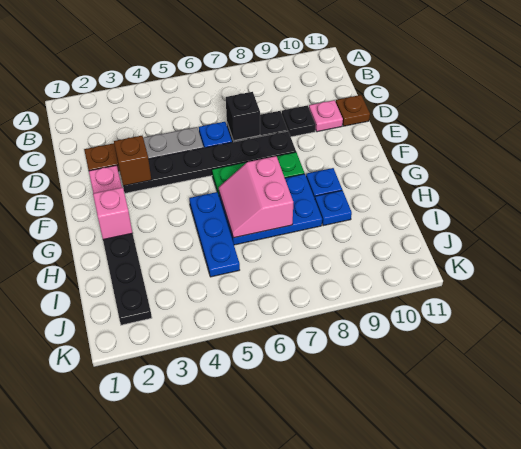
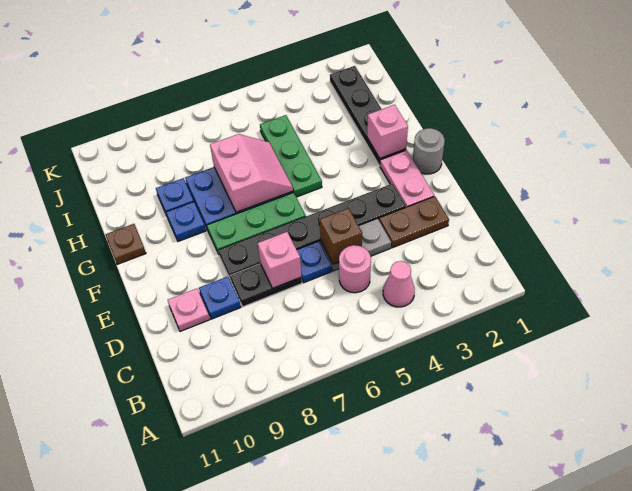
none -> pink 1x1 cone [383,261,415,307]
none -> pink 1x1 round brick [339,245,371,293]
black 1x1 brick [226,92,260,141] -> pink 1x1 brick [258,232,302,288]
black 1x1 plate [282,105,316,137] -> blue 1x1 plate [199,277,241,319]
brown 1x1 plate [336,95,370,126] -> brown 1x1 plate moved to [105,224,146,264]
brown 1x1 brick [114,136,151,186] -> brown 1x1 brick moved to [320,208,362,264]
none -> grey 1x1 round brick [413,128,445,174]
blue 1x3 plate [189,192,240,277] -> green 1x3 plate [260,115,322,197]

